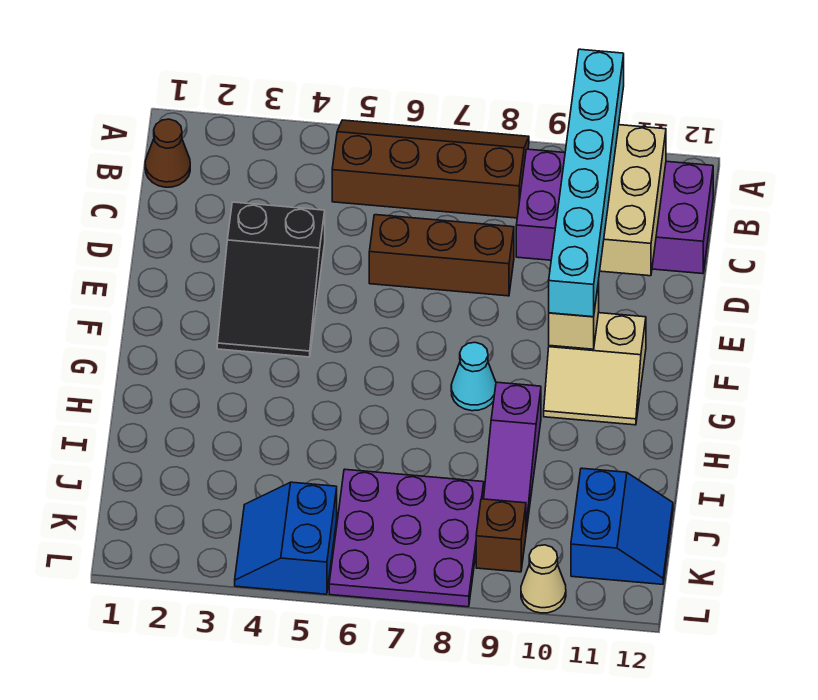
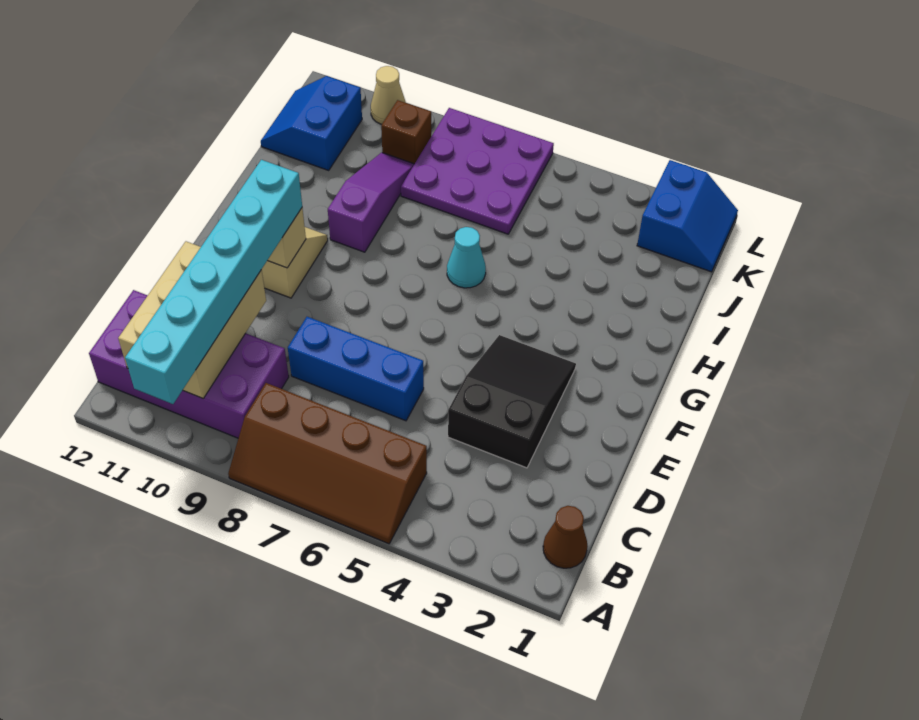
brown 1x3 brick [369,215,514,296] -> blue 1x3 brick [288,317,424,421]
cyan 1x1 cone [451,342,496,411] -> cyan 1x1 cone moved to [447,227,486,288]
blue 2x2 slope [235,482,337,594] -> blue 2x2 slope moved to [637,160,738,272]

